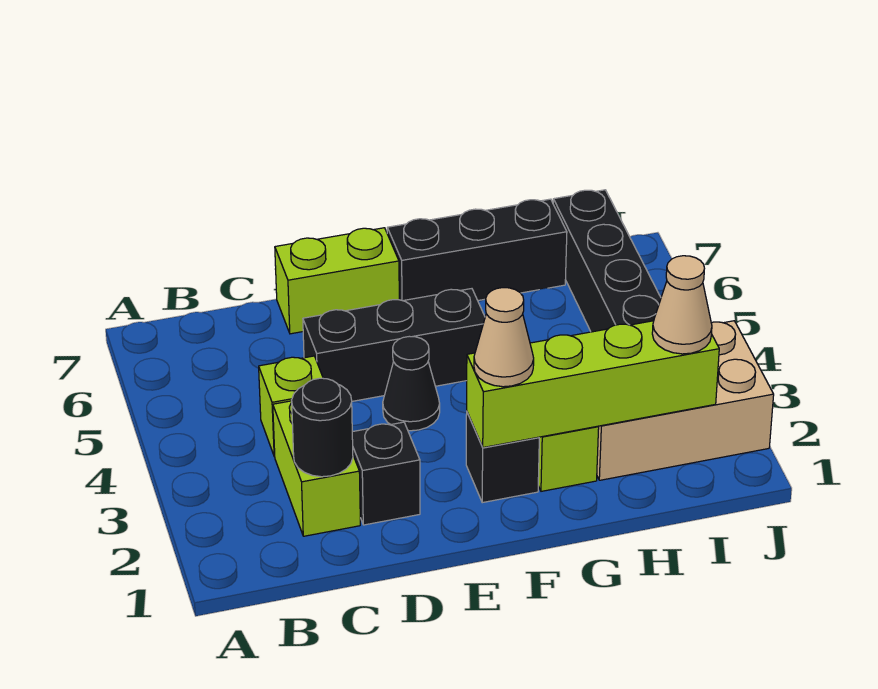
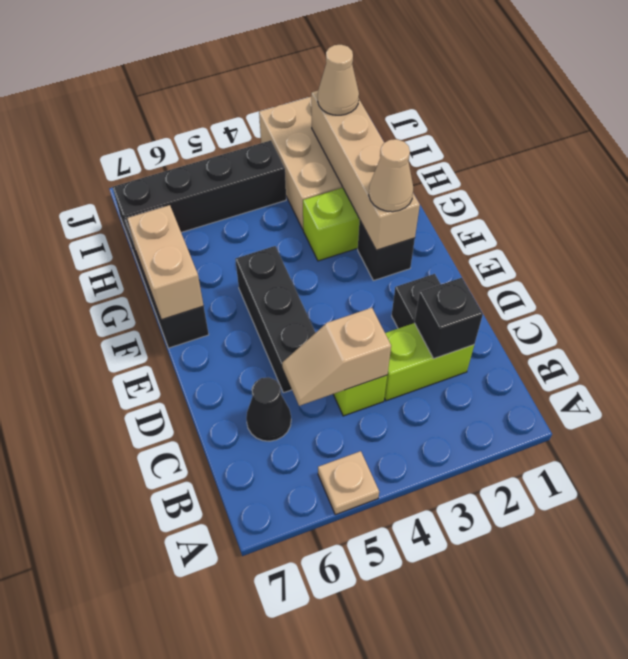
none -> tan 1x1 plate [318,451,379,515]
black 1x1 round brick [292,378,353,477] -> black 1x1 brick [414,278,483,359]
none -> tan 1x2 slope [282,308,391,406]
lime 1x2 brick [275,228,399,334] -> none
black 1x1 cone [383,336,440,431] -> black 1x1 cone moved to [246,377,291,441]
lime 1x4 brick [467,321,719,448] -> tan 1x4 brick [311,91,420,250]
none -> tan 1x2 brick [127,205,204,320]

